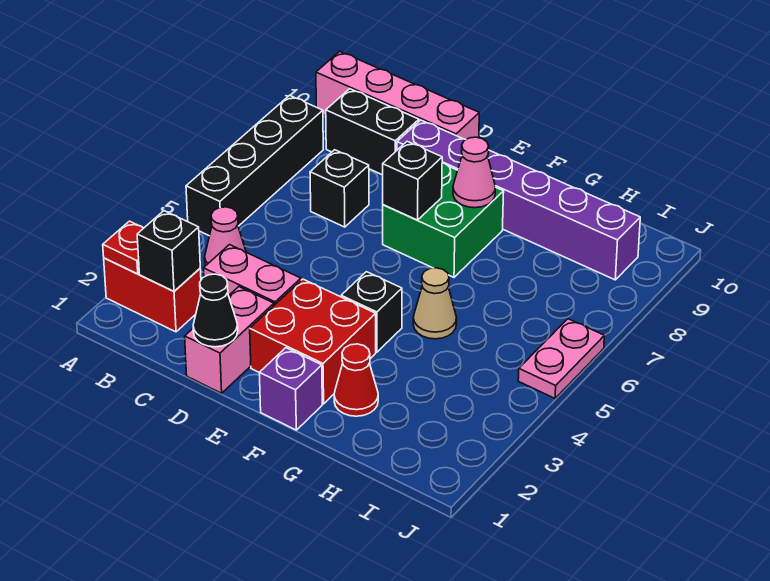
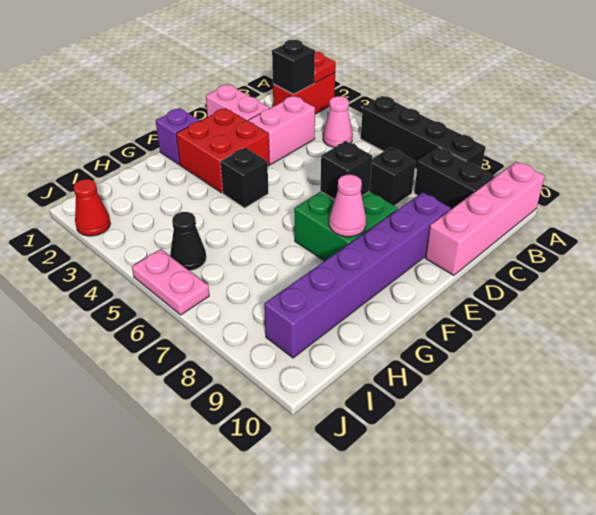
black 1x2 brick [326,89,419,175] -> black 1x2 brick turned to [414,147,494,209]
black 1x1 cone [193,274,238,347] -> black 1x1 cone moved to [170,212,206,271]
red 1x1 cone [334,344,378,416] -> red 1x1 cone moved to [74,179,111,236]
tan 1x1 cone [413,268,457,339] -> none

